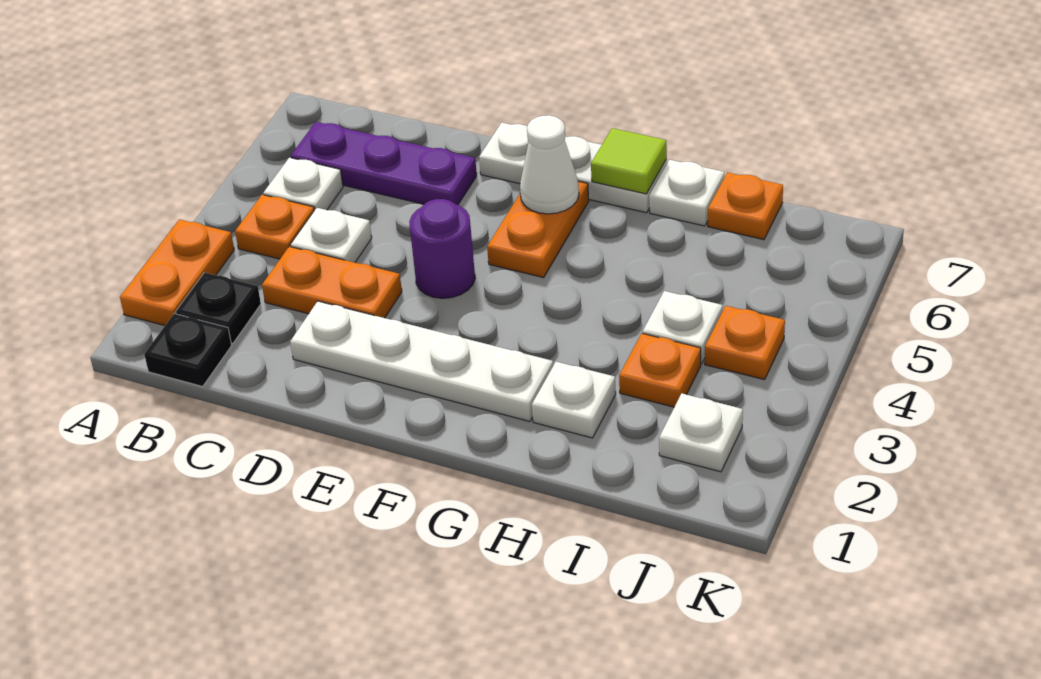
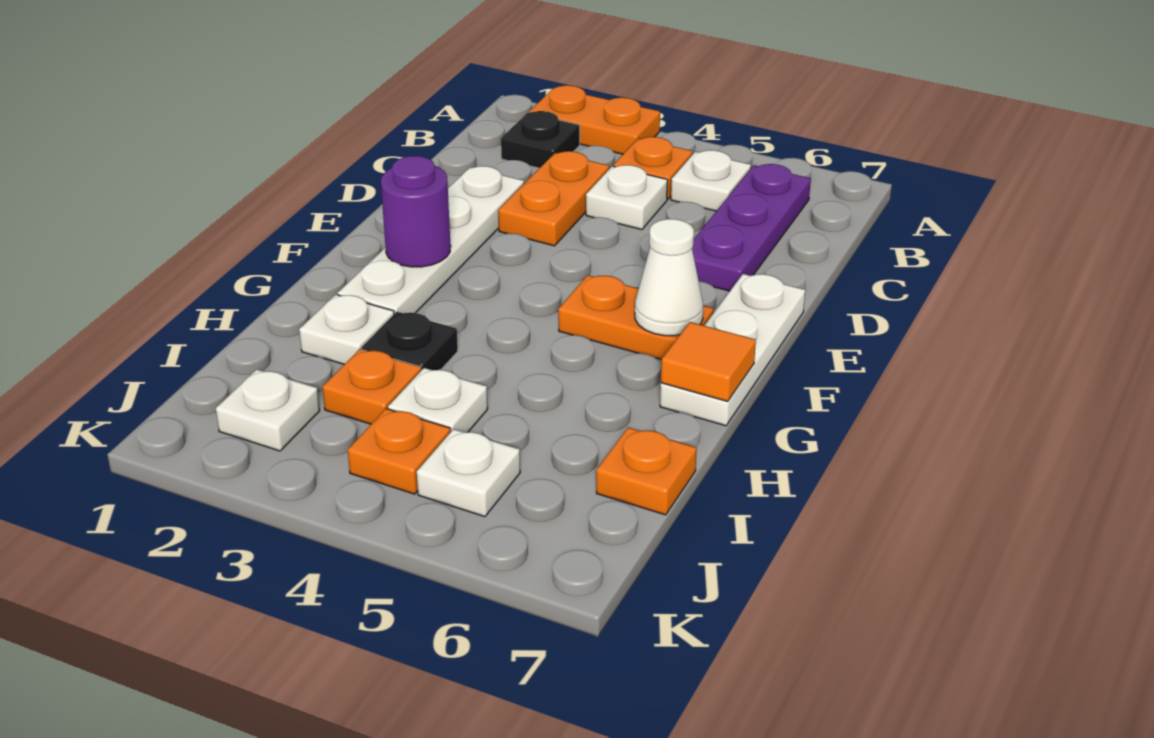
black 1x1 plate [144,314,232,386] -> black 1x1 plate moved to [362,312,458,370]
purple 1x1 round brick [409,199,475,298] -> purple 1x1 round brick moved to [381,156,451,267]
lime 1x1 tile [591,128,667,194] -> orange 1x1 tile [661,322,756,401]
white 1x1 plate [649,160,724,226] -> white 1x1 plate moved to [417,429,520,517]

